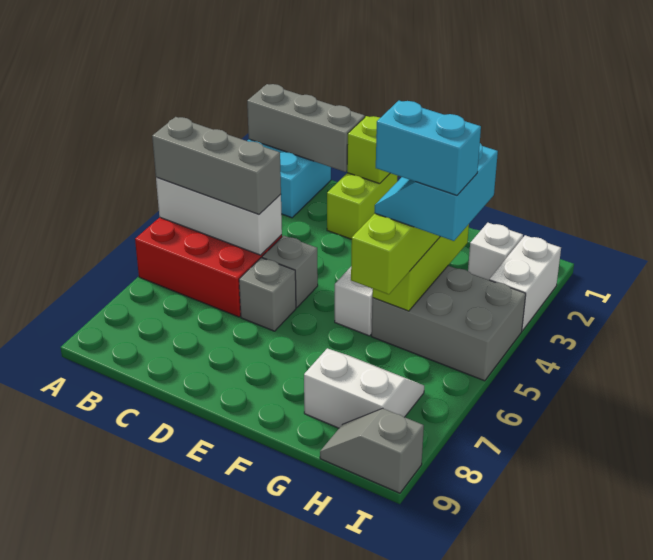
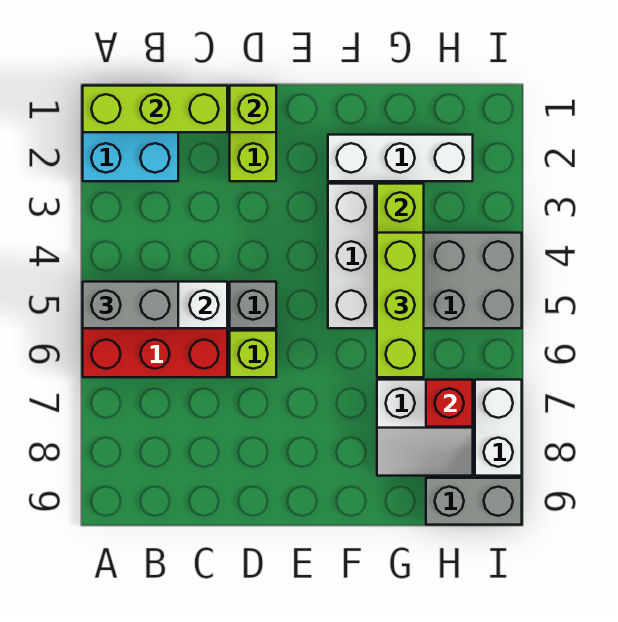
grey 1x3 brick [247,84,365,172] -> lime 1x3 brick [83,86,227,132]
grey 1x3 brick [152,117,281,215] -> grey 1x2 brick [83,282,178,328]
grey 1x1 brick [239,258,296,331] -> lime 1x1 brick [230,331,276,377]
cyan 2x2 slope [375,143,498,241] -> none
cyan 1x2 brick [376,101,481,195] -> none
white 2x2 slope [304,348,424,428] -> white 2x2 slope turned to [377,380,473,476]
white 1x1 brick [468,223,523,280] -> white 1x3 brick [328,135,473,181]
none -> red 1x1 brick [426,380,473,427]
grey 1x2 slope [320,409,424,493] -> grey 1x2 brick [426,478,522,525]
white 1x2 brick [489,235,561,331] -> white 1x2 brick moved to [475,380,522,476]

